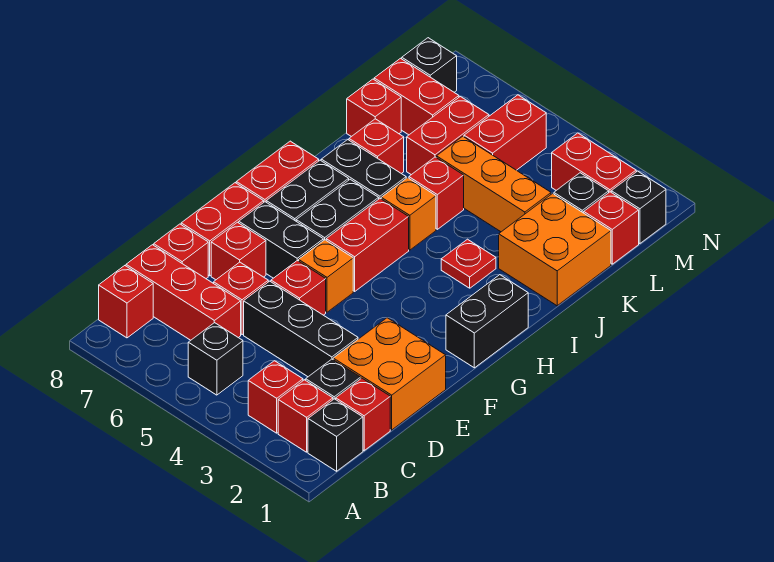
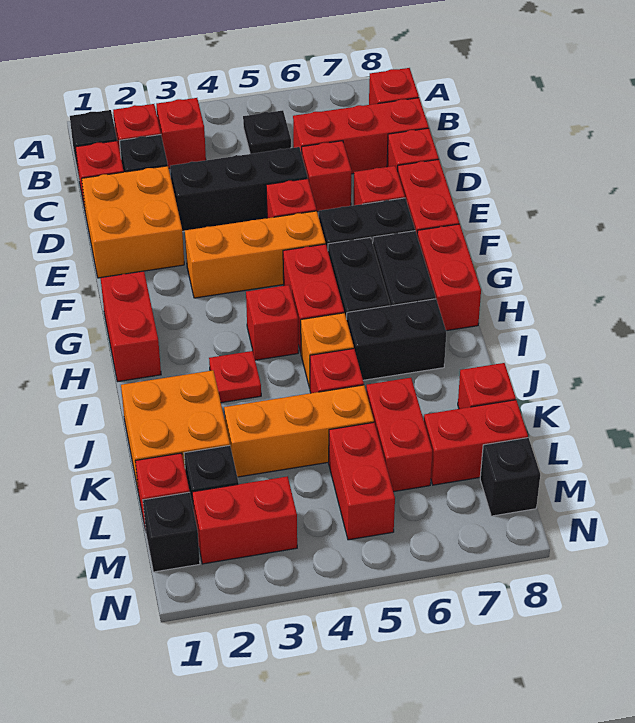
black 1x1 brick [188,323,243,395] -> black 1x1 plate [243,110,291,154]
orange 1x1 brick [299,240,353,312] -> orange 1x3 brick [185,211,325,298]
black 1x2 brick [446,275,528,368] -> red 1x2 brick [101,271,161,382]
red 1x1 brick [349,119,404,174] -> red 1x1 brick moved to [246,285,298,360]

